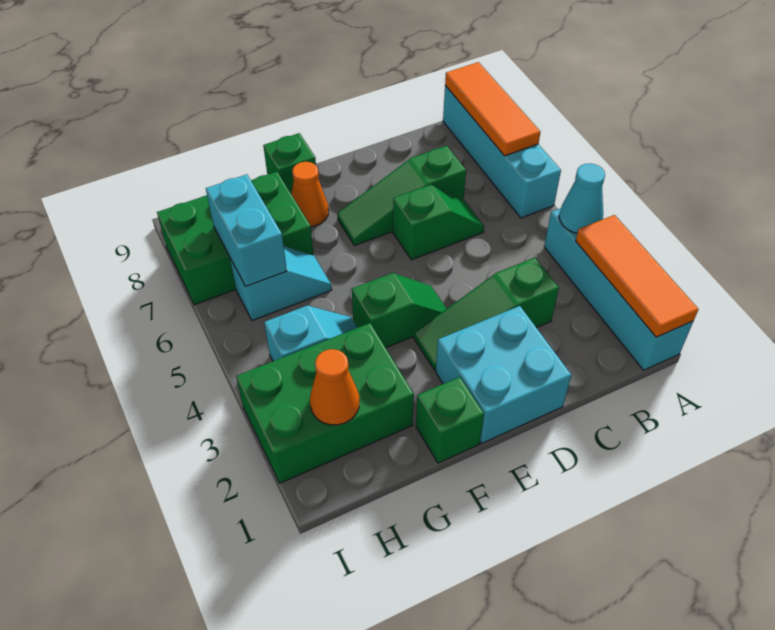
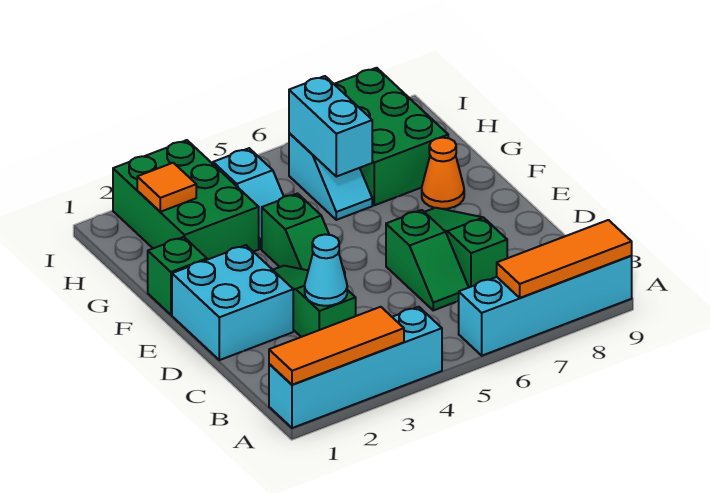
cyan 1x1 cone [559,164,605,233] -> cyan 1x1 cone moved to [305,234,347,306]
green 1x1 brick [263,133,316,193] -> none
orange 1x1 cone [310,349,359,425] -> orange 1x1 tile [137,163,196,212]
cyan 1x2 brick [206,174,287,286] -> cyan 1x2 brick turned to [289,76,372,177]

